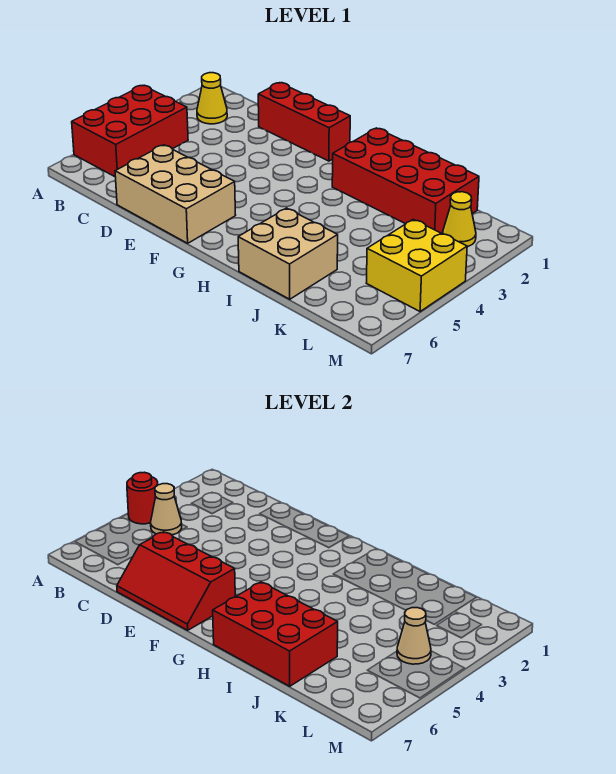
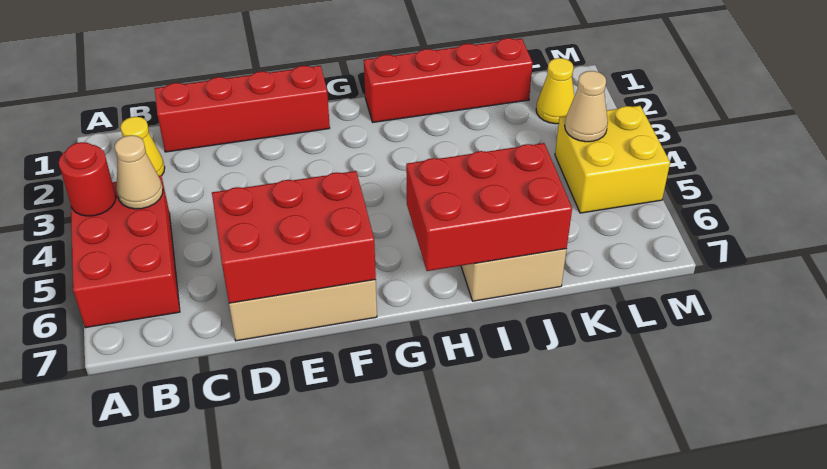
red 1x3 brick [258,83,350,161] -> red 1x4 brick [155,66,330,152]
red 2x3 slope [117,532,235,630] -> red 2x3 brick [212,171,376,303]
red 2x4 brick [332,128,479,233] -> red 1x4 brick [364,38,533,122]

